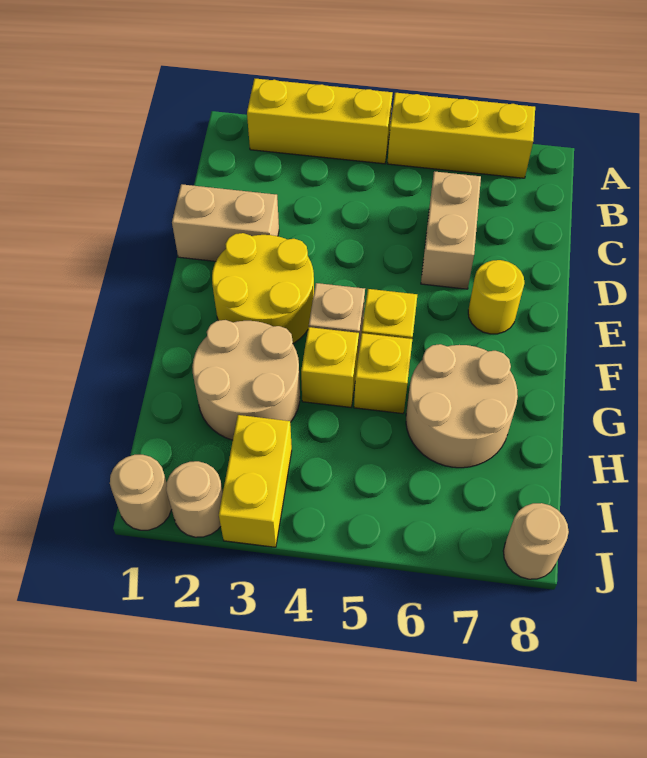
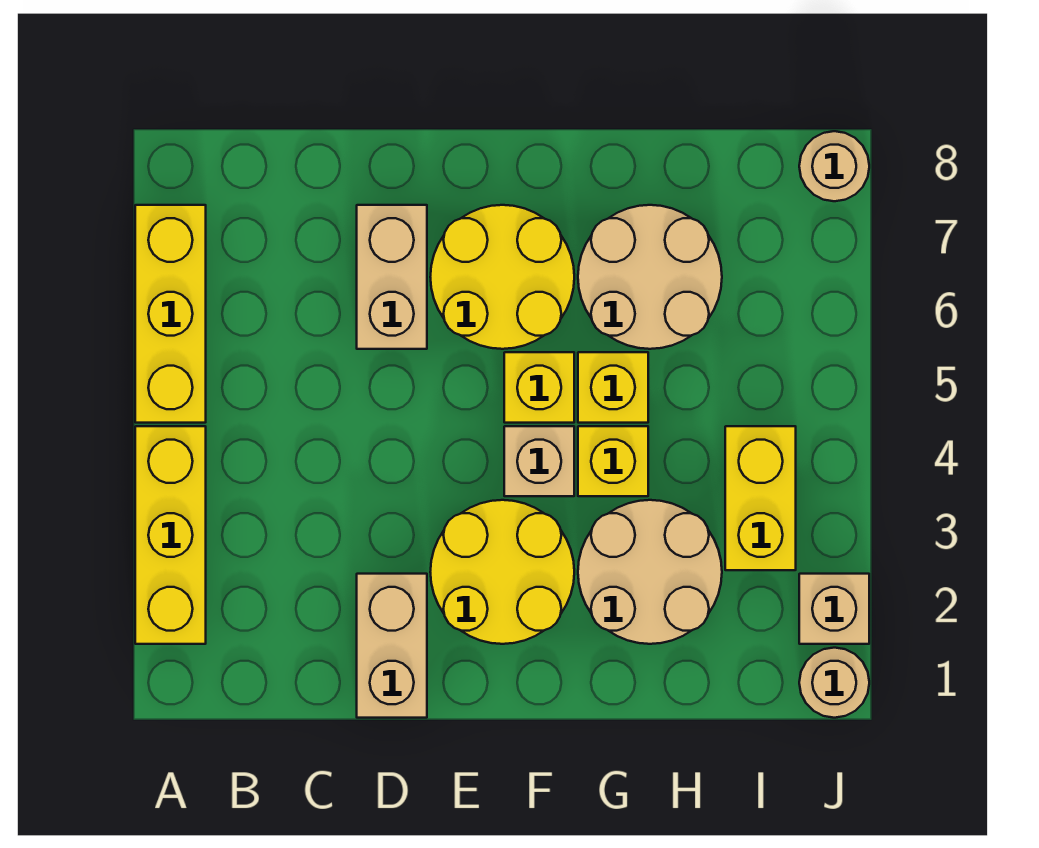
tan 1x2 brick [421,171,481,289] -> tan 1x2 brick turned to [357,205,427,349]
yellow 1x1 round brick [468,260,524,334] -> yellow 2x2 round brick [430,205,574,349]
yellow 1x2 brick [219,415,292,547] -> yellow 1x2 brick turned to [725,426,796,570]
tan 1x1 round brick [166,461,223,537] -> tan 1x1 brick [799,574,869,644]

